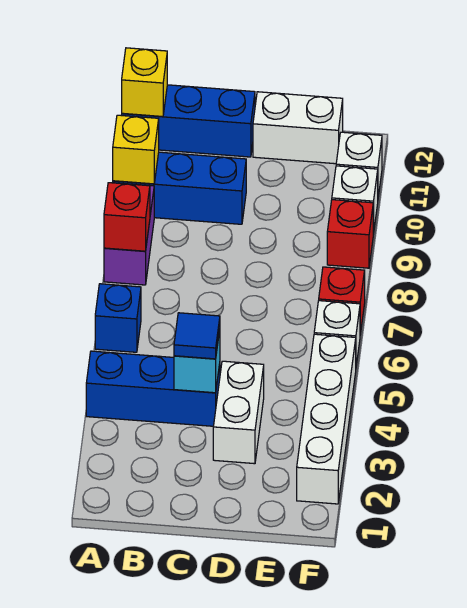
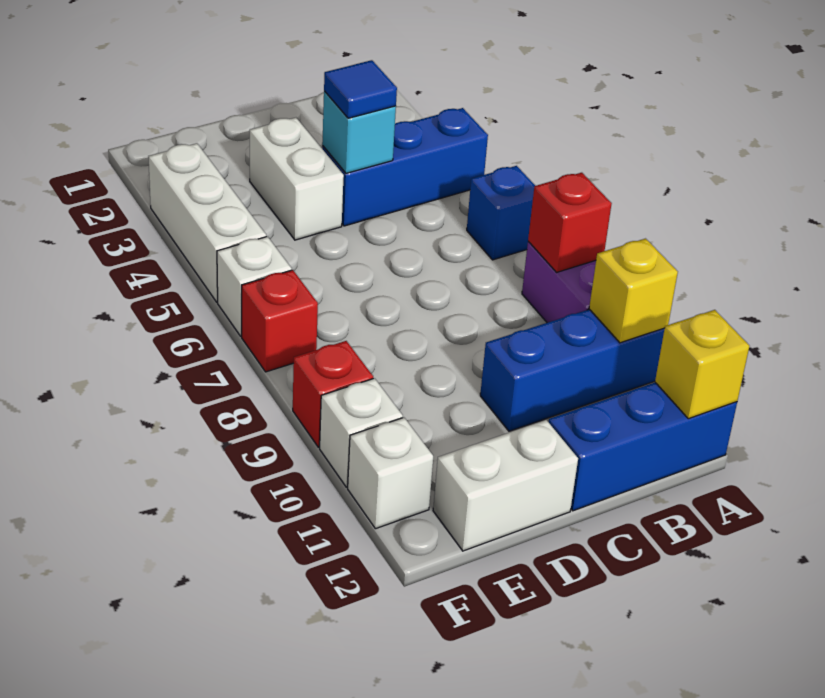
white 1x4 brick [297,334,356,504] -> white 1x3 brick [148,143,266,302]

